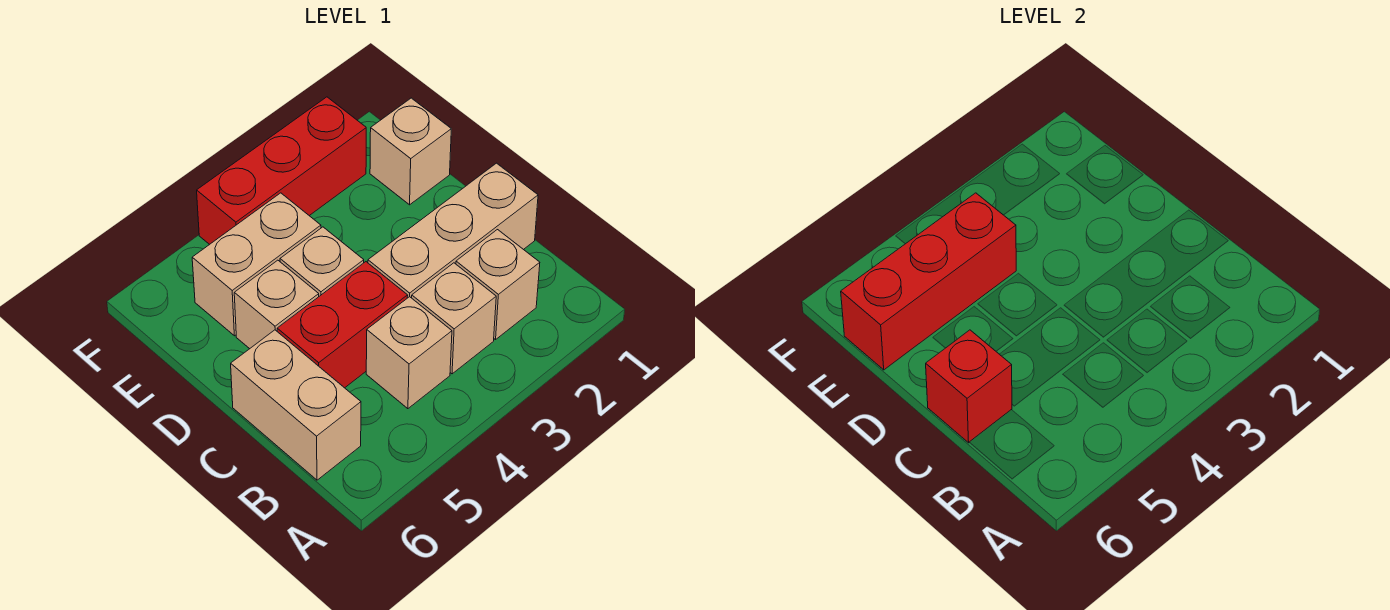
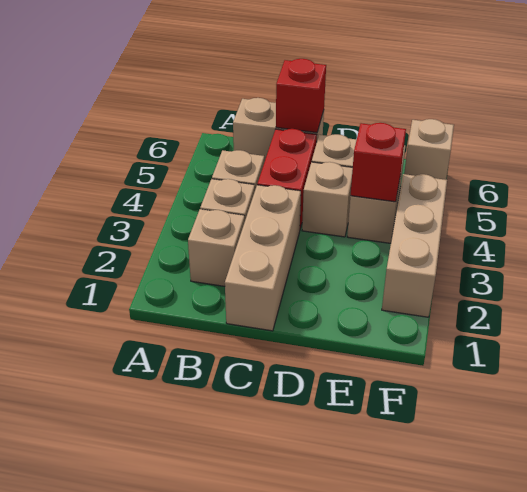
tan 1x1 brick [370,98,451,205] -> tan 1x1 brick moved to [404,119,454,180]
red 1x3 brick [841,193,1016,370] -> red 1x1 brick [351,123,406,202]
red 1x3 brick [197,97,366,244] -> tan 1x3 brick [382,174,447,317]

